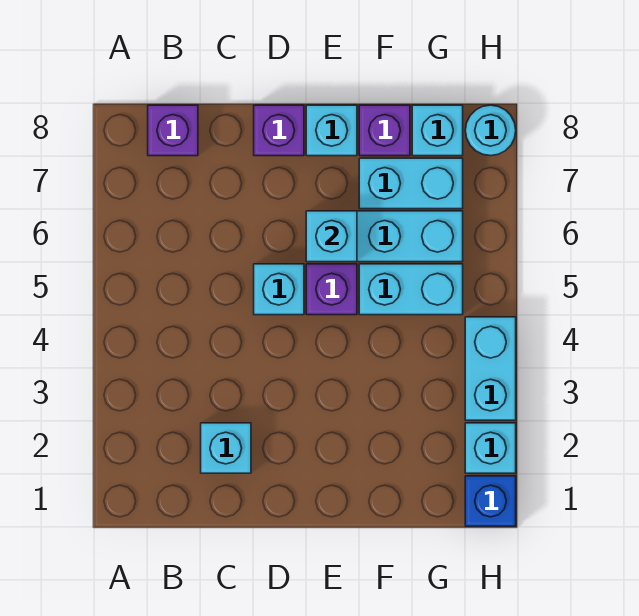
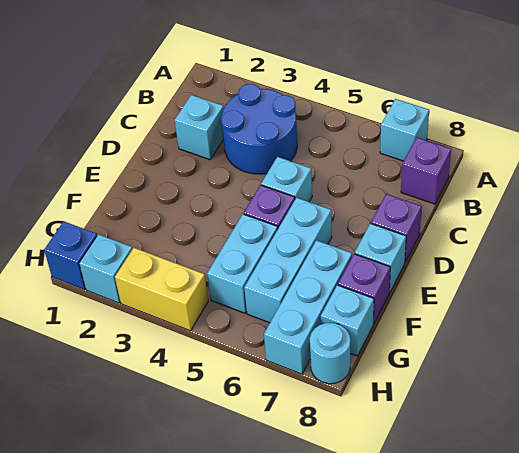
none -> blue 2x2 round brick [221,84,297,174]
cyan 1x1 brick [306,211,357,262] -> cyan 1x1 brick moved to [380,99,429,161]
cyan 1x2 brick [359,158,463,209] -> cyan 1x3 brick [264,240,352,374]
cyan 1x2 brick [465,317,516,420] -> yellow 1x2 brick [115,248,208,331]

